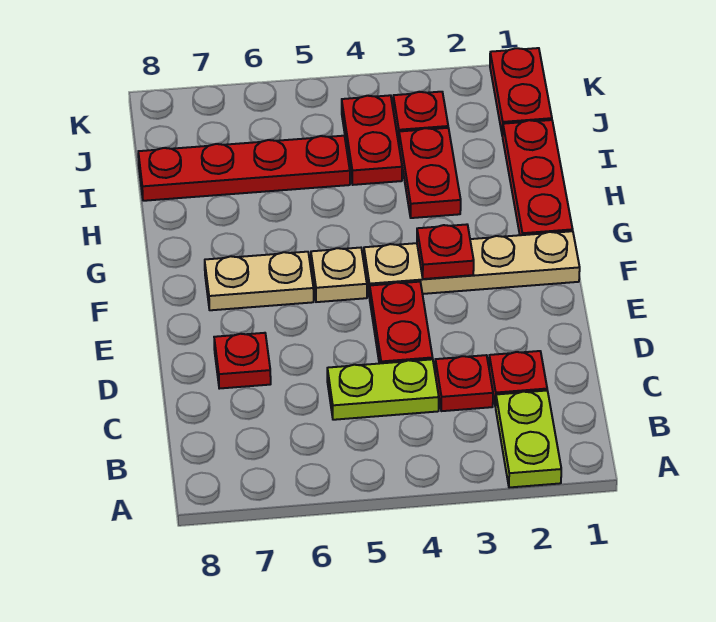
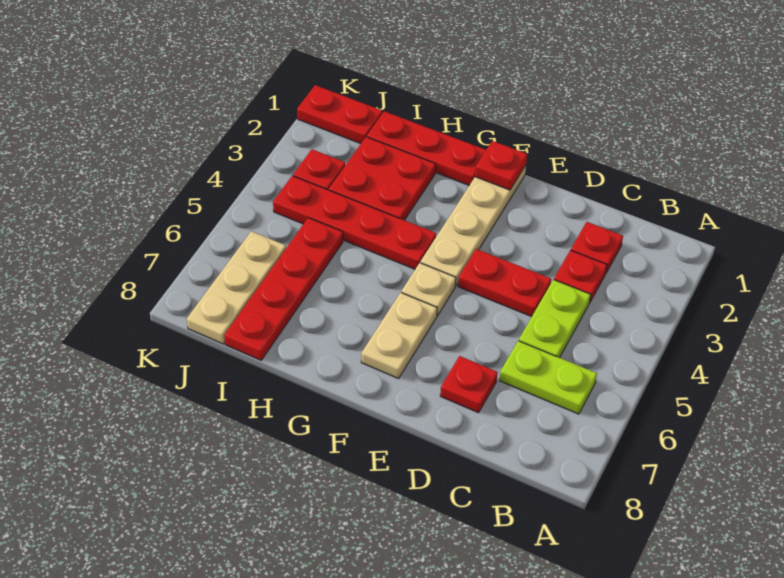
lime 1x2 plate [496,390,561,488] -> lime 1x2 plate moved to [499,341,597,414]
red 1x1 plate [417,224,474,279] -> red 1x1 plate moved to [475,141,527,190]
red 1x2 plate [399,128,461,218] -> red 2x2 plate [329,137,436,220]
red 1x2 plate [342,95,402,185] -> red 1x4 plate [273,176,436,269]
none -> tan 1x3 plate [187,231,286,344]

